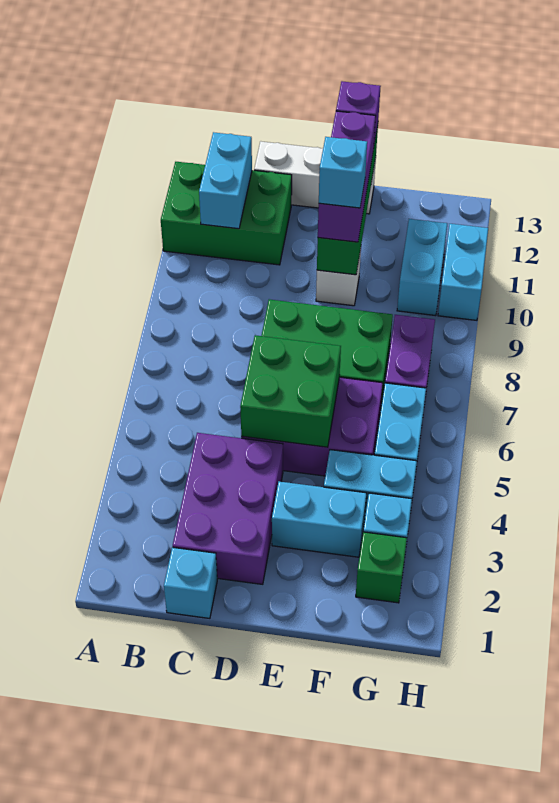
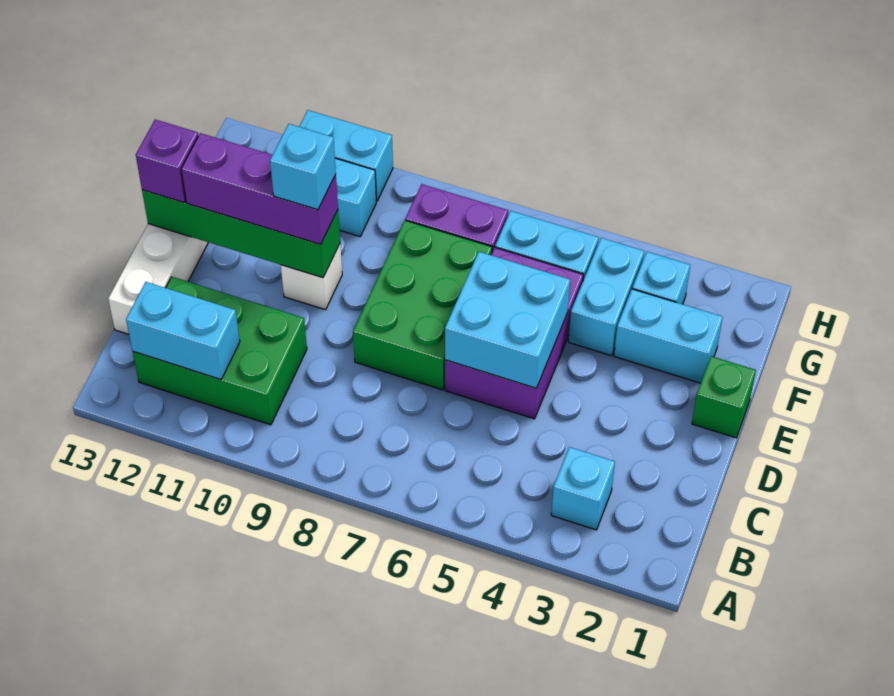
green 2x3 brick [161,162,292,265] -> green 2x3 brick turned to [133,277,307,425]
cyan 1x1 brick [164,547,217,618] -> cyan 1x1 brick moved to [551,447,615,530]
purple 2x3 brick [173,433,283,584] -> none
green 2x2 brick [240,335,341,447] -> cyan 2x2 brick [445,252,570,388]
cyan 1x2 brick [272,481,367,557] -> cyan 1x2 brick turned to [614,289,723,383]
green 1x1 brick [356,532,407,603] -> green 1x1 brick moved to [692,356,756,438]

